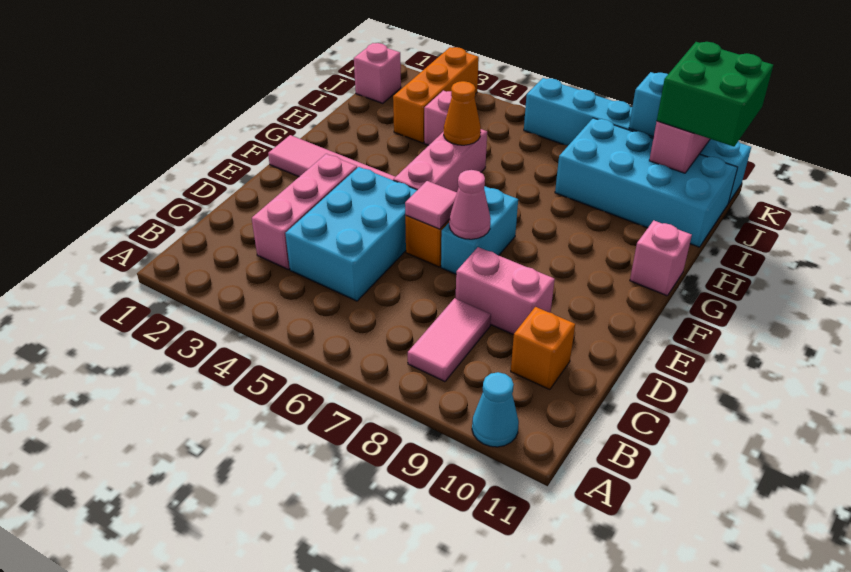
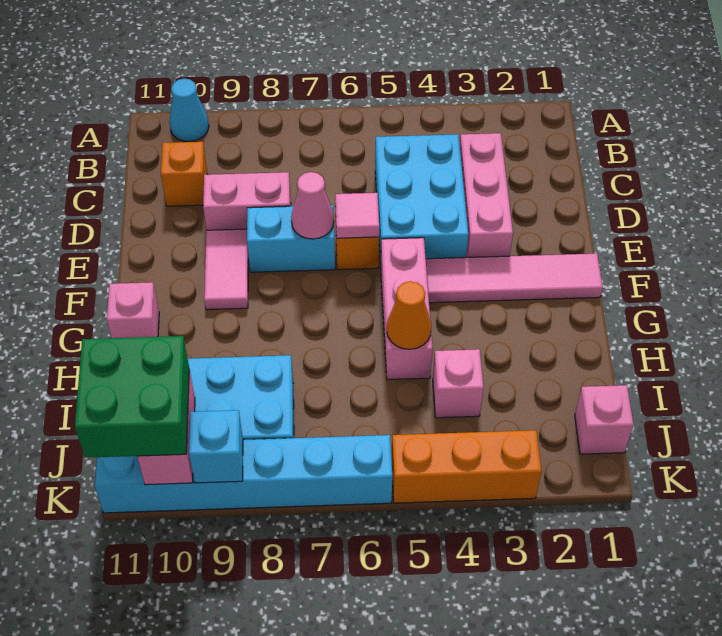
pink 1x2 tile [408,298,491,382] -> pink 1x2 tile moved to [204,229,248,310]
cyan 1x2 brick [441,186,518,274] -> cyan 1x2 brick turned to [247,205,335,272]
orange 1x3 brick [393,47,479,143] -> orange 1x3 brick turned to [392,430,542,503]

